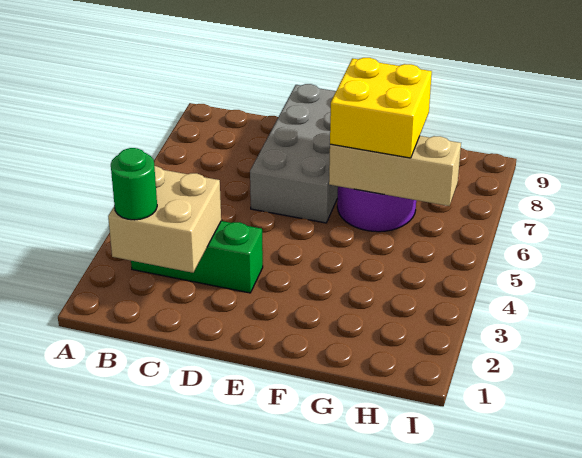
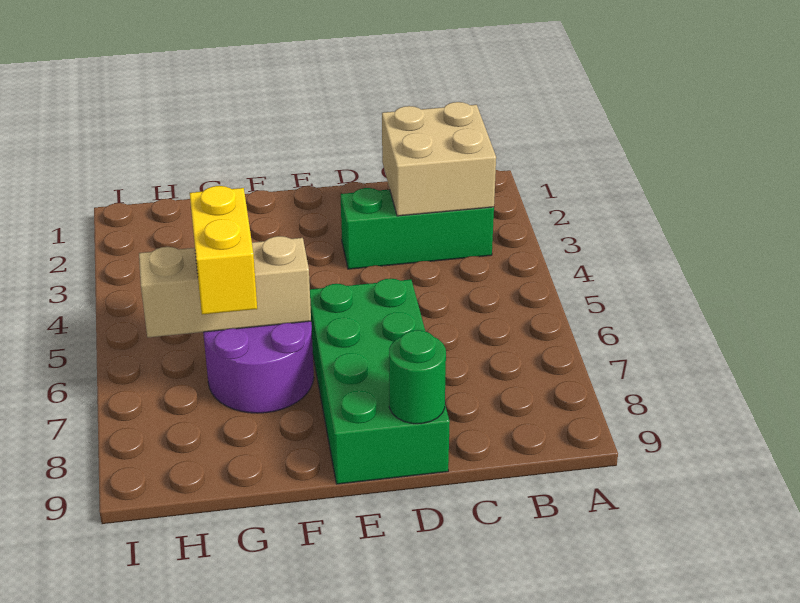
green 1x1 round brick [111,148,157,220] -> green 1x1 round brick moved to [389,330,446,424]
grey 2x4 brick [250,84,338,223] -> green 2x4 brick [310,279,450,484]
yellow 2x2 brick [330,58,432,158] -> yellow 1x2 brick [190,186,257,315]

